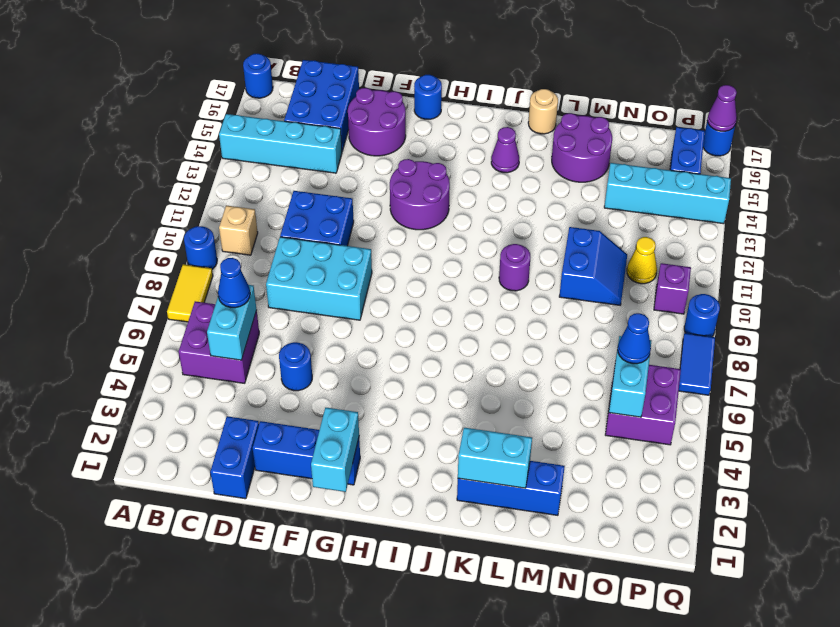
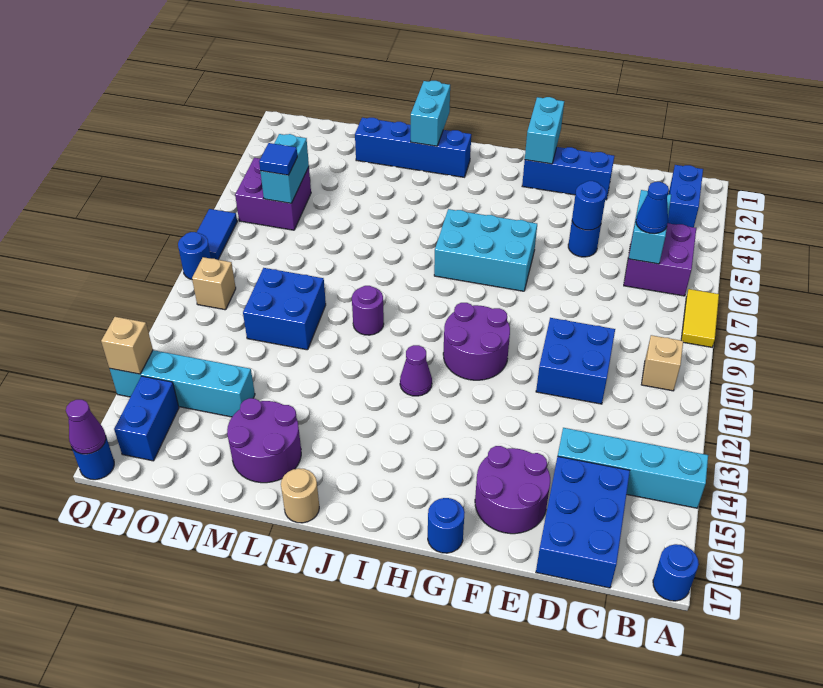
blue 1x1 round brick [184,226,217,269] -> blue 1x1 round brick moved to [572,181,606,230]
blue 1x2 brick [210,416,259,499] -> blue 1x2 brick moved to [668,165,703,227]
cyan 2x3 brick [266,237,372,320] -> cyan 2x3 brick moved to [434,209,537,291]
purple 2x2 round brick [390,159,450,230] -> purple 2x2 round brick moved to [443,303,510,380]
purple 1x1 cone [491,127,519,173] -> purple 1x1 cone moved to [400,345,432,396]
blue 1x3 brick [457,461,565,515] -> blue 1x4 brick [355,118,471,177]
cyan 1x2 brick [458,428,532,488] -> cyan 1x2 brick turned to [411,81,450,146]
blue 2x2 slope [559,227,627,305] -> blue 2x2 brick [243,268,326,350]
blue 1x1 cone [617,313,651,364] -> blue 1x1 tile [259,143,297,175]
yellow 1x1 cone [627,237,657,284] -> none
purple 1x1 brick [654,263,691,314] -> tan 1x1 brick [192,257,236,310]
none -> tan 1x1 brick [101,317,153,374]

